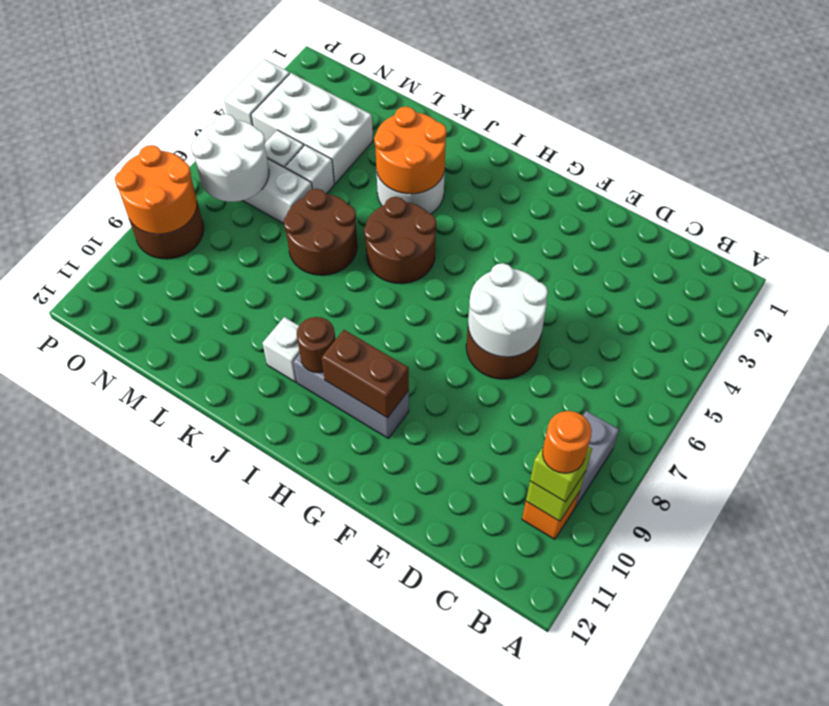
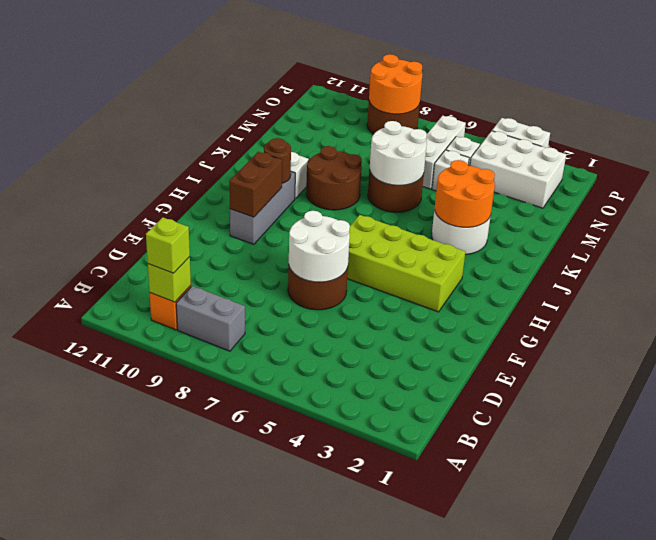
orange 1x1 round brick [543,411,592,473] -> none
none -> lime 2x4 brick [347,215,465,312]
brown 2x2 round brick [364,197,436,284] -> brown 2x2 round brick moved to [306,146,362,210]
white 2x3 brick [251,73,373,184] -> white 2x3 brick turned to [470,131,566,208]
white 2x2 round brick [191,114,269,202] -> white 2x2 round brick moved to [370,121,427,185]

